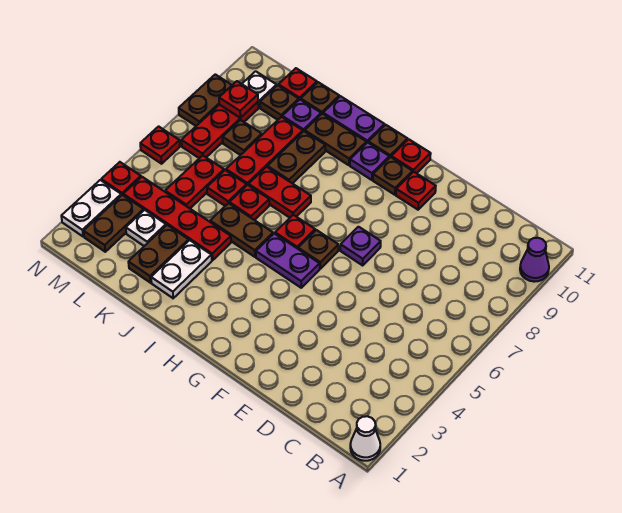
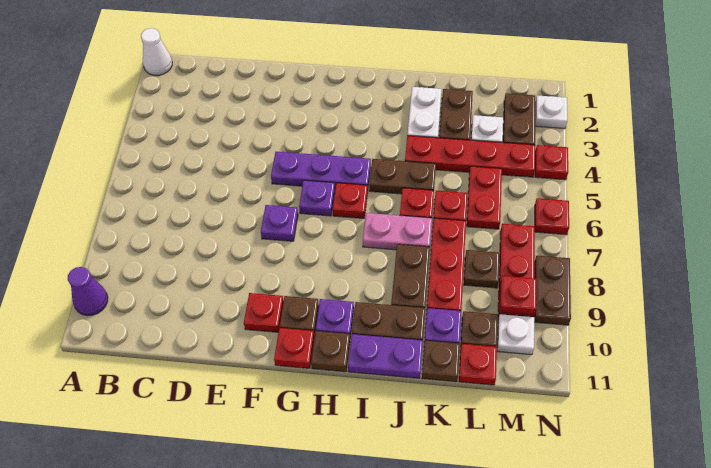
purple 1x2 plate [256,233,320,288] -> purple 1x3 plate [271,152,371,187]
brown 1x1 plate [298,230,338,269] -> purple 1x1 plate [299,180,335,216]
red 1x2 plate [249,167,311,218] -> pink 1x2 plate [363,213,432,250]
white 1x2 plate [61,180,121,237] -> white 1x1 plate [535,95,567,129]

